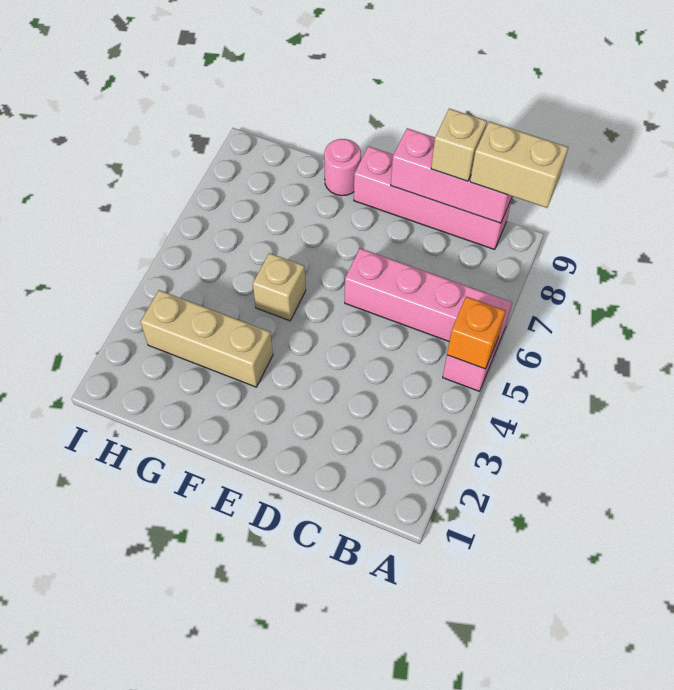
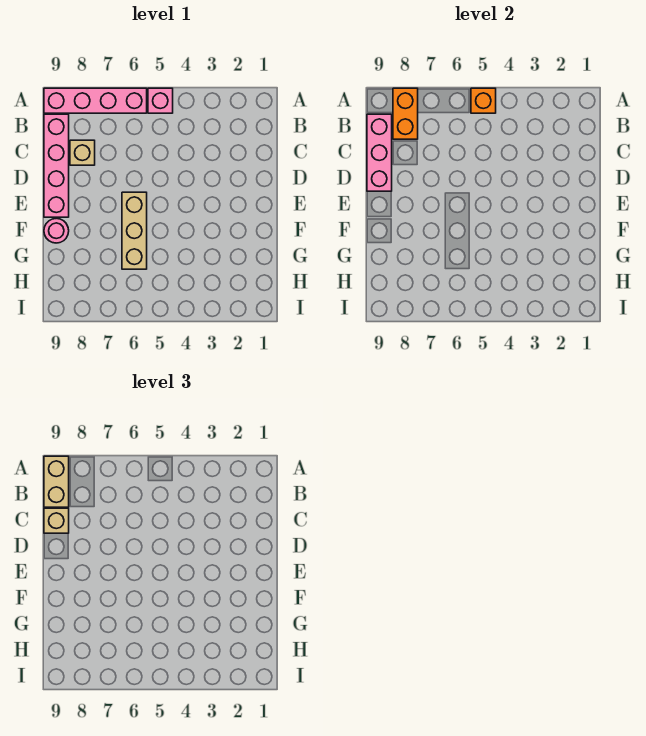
pink 1x4 brick [345,248,512,355] -> pink 1x4 brick turned to [44,88,147,113]
none -> orange 1x2 brick [393,88,418,139]
tan 1x3 brick [141,290,273,387] -> tan 1x3 brick moved to [122,192,147,269]
tan 1x1 brick [253,253,306,321] -> tan 1x1 brick moved to [70,140,95,165]

